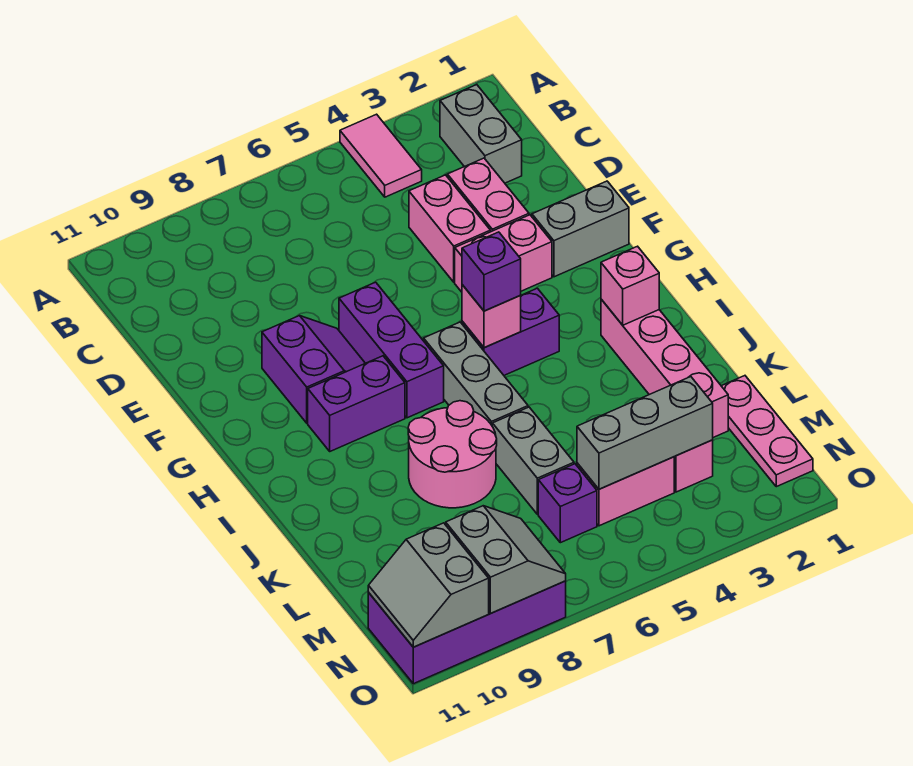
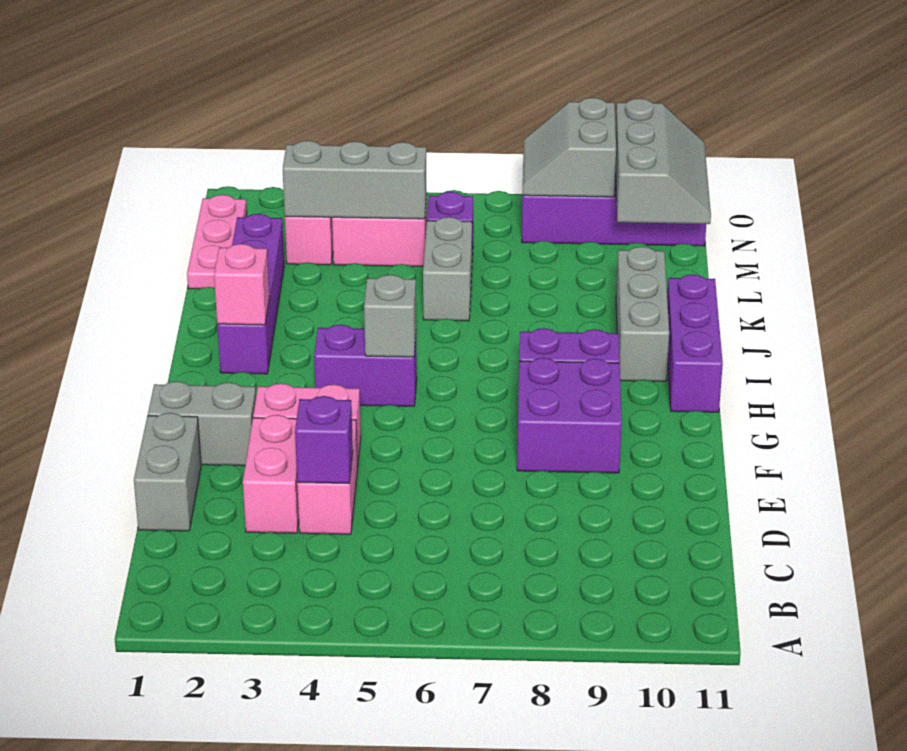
pink 1x2 tile [340,114,422,197] -> none
grey 1x2 brick [440,85,522,183] -> grey 1x2 brick moved to [134,413,201,531]
purple 1x3 brick [339,282,444,418] -> purple 1x3 brick moved to [667,274,723,412]
purple 2x2 slope [262,316,365,423] -> purple 2x2 brick [517,358,622,473]
pink 1x1 brick [462,285,521,348] -> grey 1x1 brick [364,275,416,357]
purple 1x1 brick [462,232,521,311] -> purple 1x1 brick moved to [295,396,353,483]
grey 1x3 brick [424,322,528,425] -> grey 1x3 brick moved to [616,247,669,381]
pink 1x4 brick [601,299,728,438] -> purple 1x4 brick [217,214,284,374]
pink 2x2 round brick [408,401,497,508] -> none
grey 2x2 slope [368,523,489,647] -> grey 2x3 slope [615,98,711,224]

